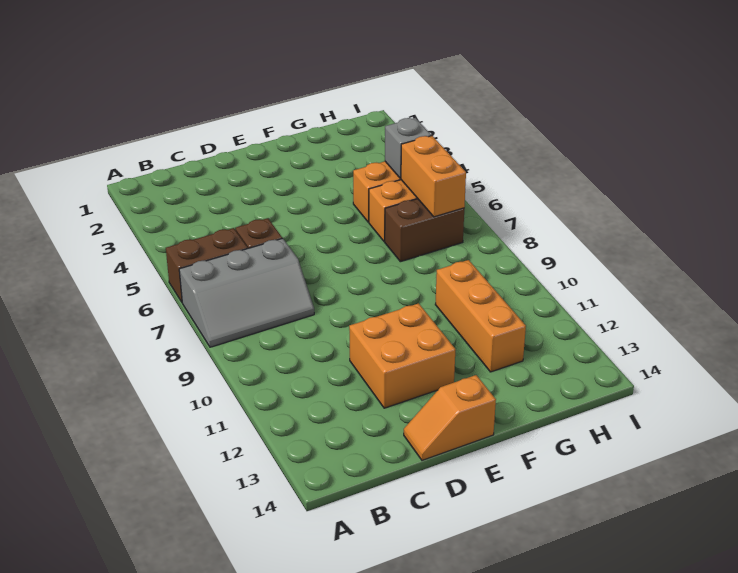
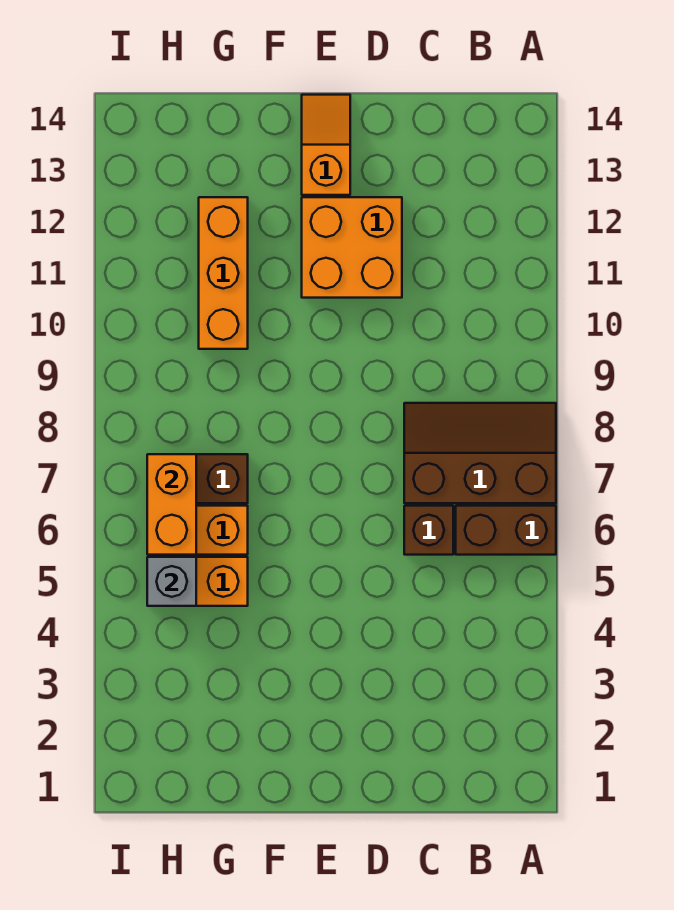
grey 2x3 slope [179,238,314,347] -> brown 2x3 slope [404,403,556,503]
orange 1x2 slope [404,375,496,460] -> orange 1x2 slope turned to [302,95,350,195]

